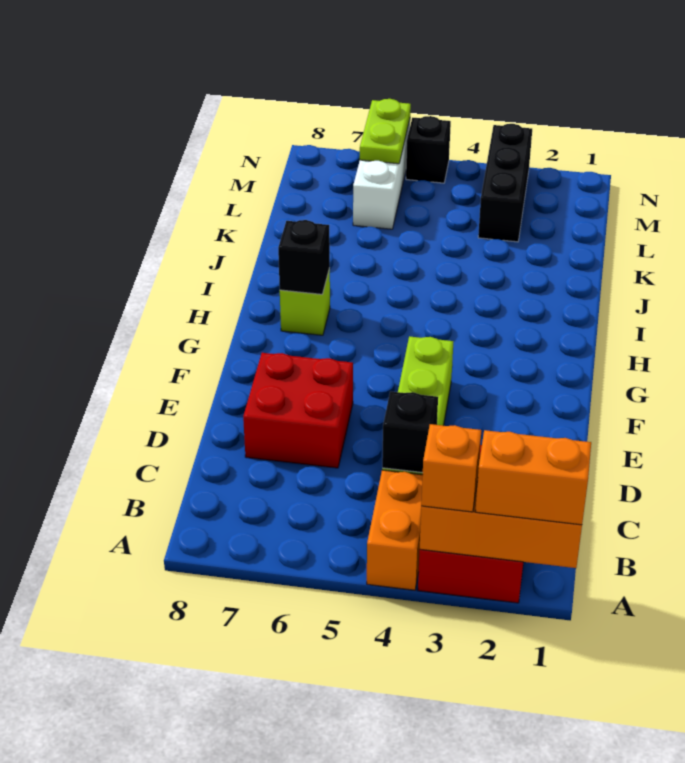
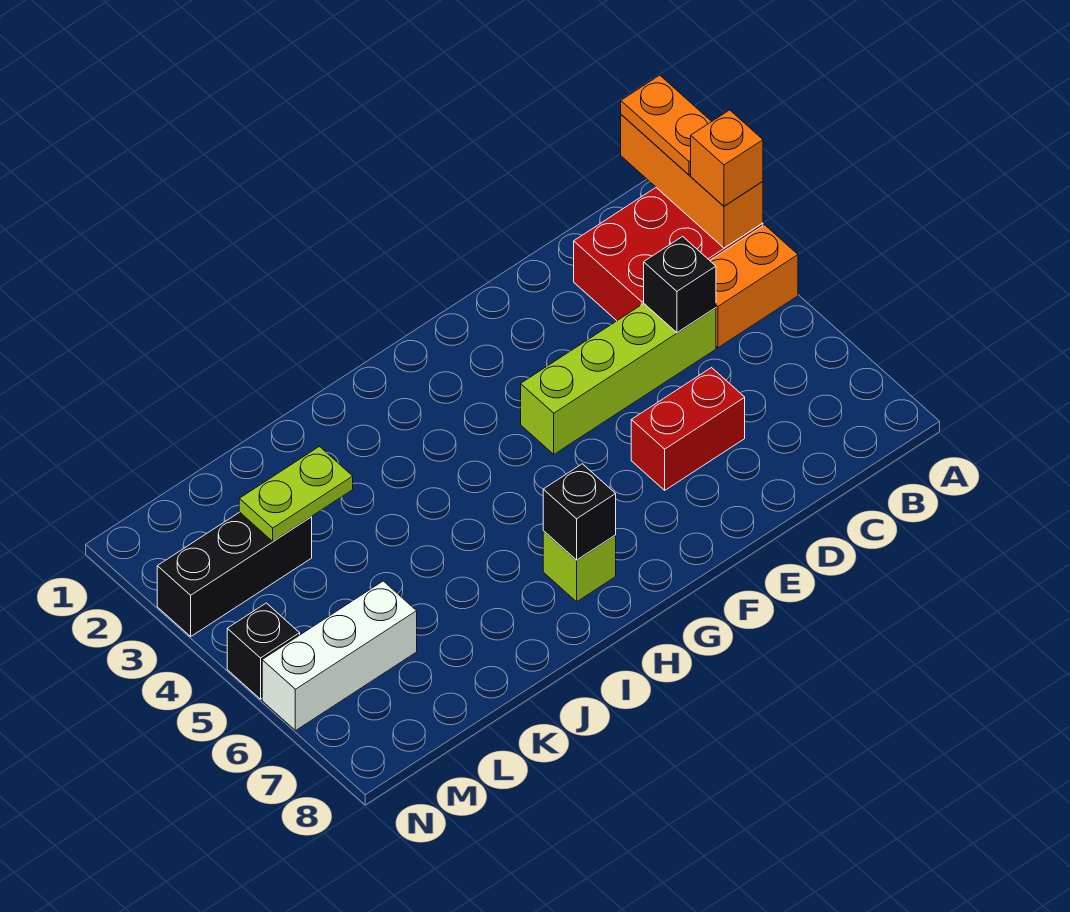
orange 1x2 brick [475,430,591,525] -> orange 1x2 plate [621,75,712,175]
red 2x2 brick [243,353,353,468] -> red 1x2 brick [631,368,745,490]
lime 1x2 plate [360,99,411,164] -> lime 1x2 plate moved to [239,447,353,541]

